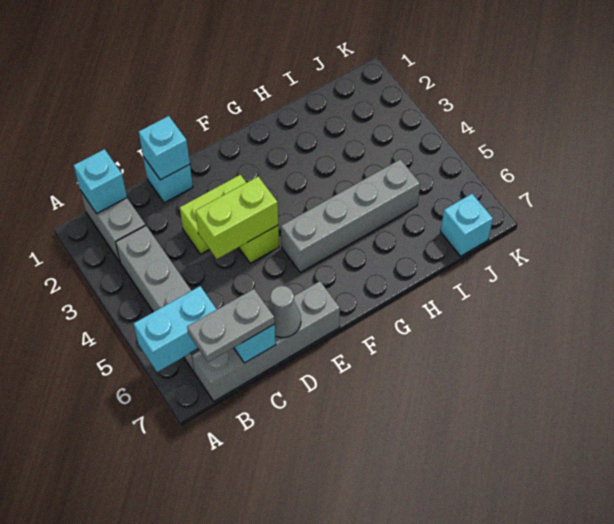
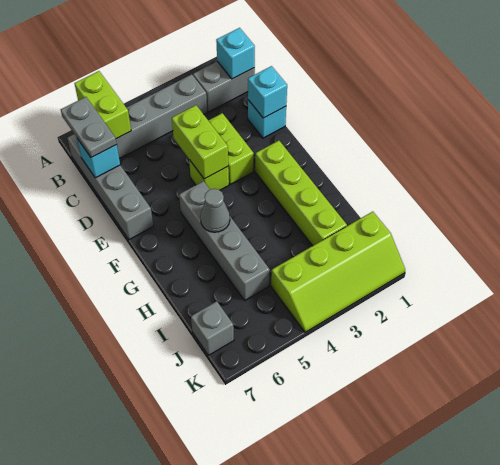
cyan 1x2 brick [134,286,217,372] -> lime 1x2 brick [75,71,131,139]
grey 1x1 cone [268,286,301,338] -> grey 1x1 cone moved to [200,189,230,232]
none -> lime 1x4 brick [255,141,347,246]
none -> lime 2x4 slope [271,212,405,332]
cyan 1x1 brick [441,194,493,256] -> grey 1x1 brick [191,301,234,355]

